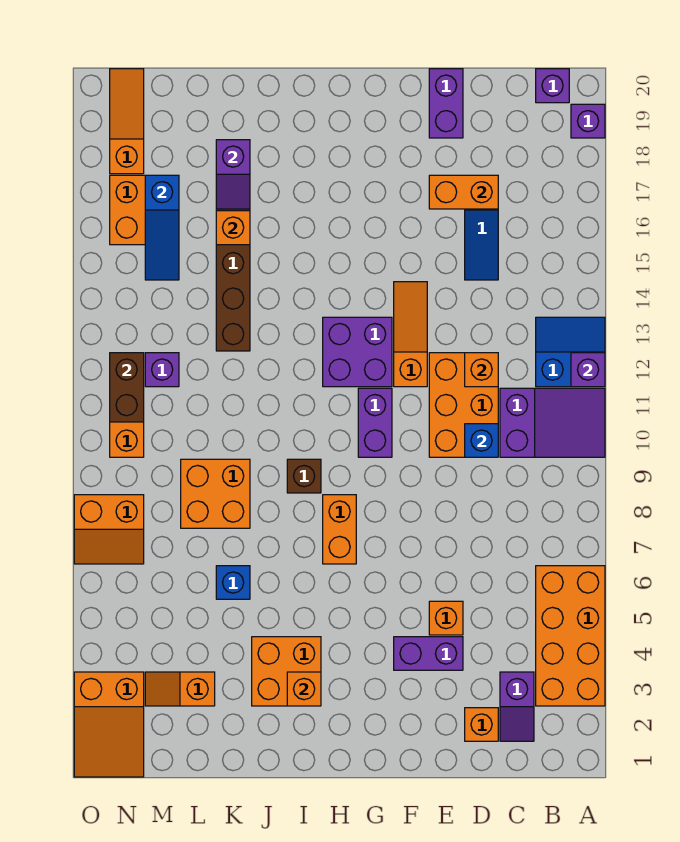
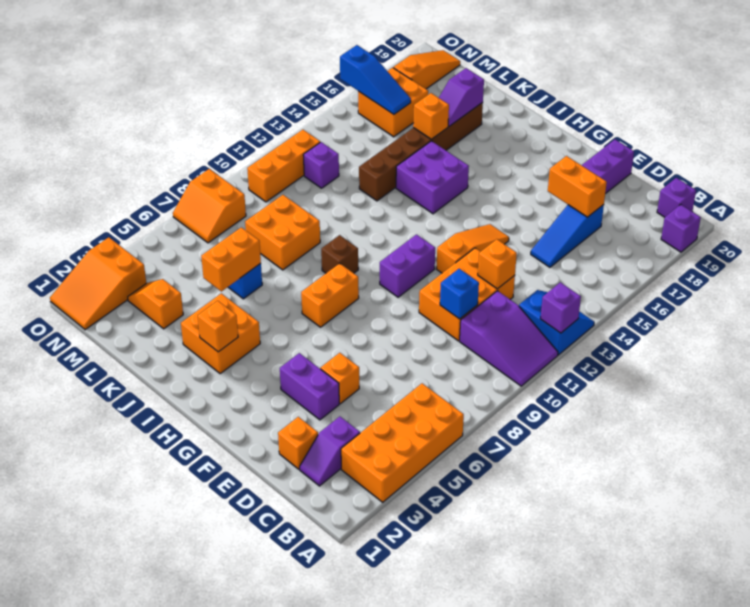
purple 2x2 brick [323,317,392,387] -> purple 2x2 brick moved to [396,141,469,214]
none -> orange 1x2 brick [201,227,261,291]
blue 1x3 slope [145,175,179,280] -> blue 1x3 slope turned to [340,45,411,114]
brown 1x2 brick [110,353,144,422] -> none

